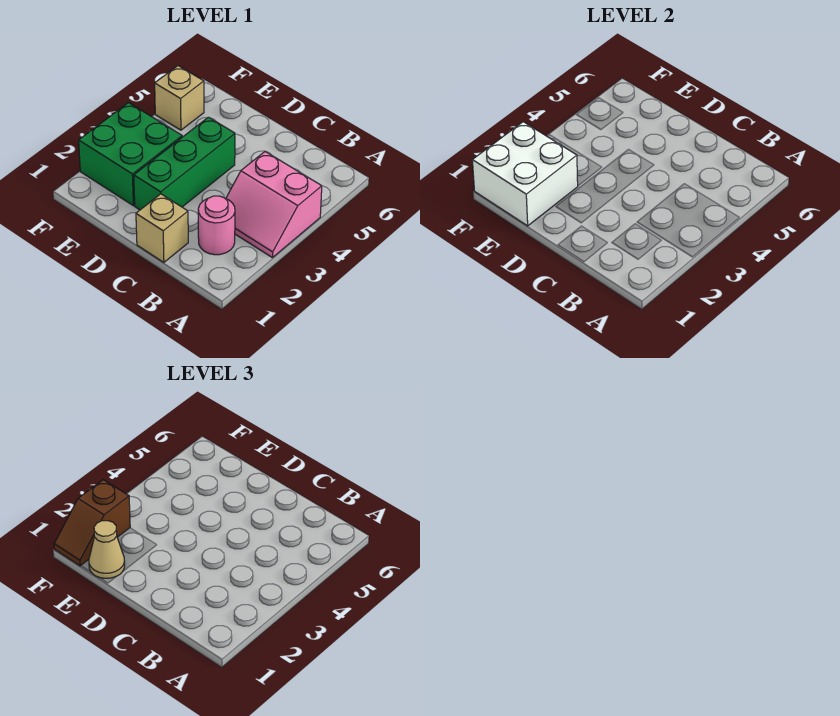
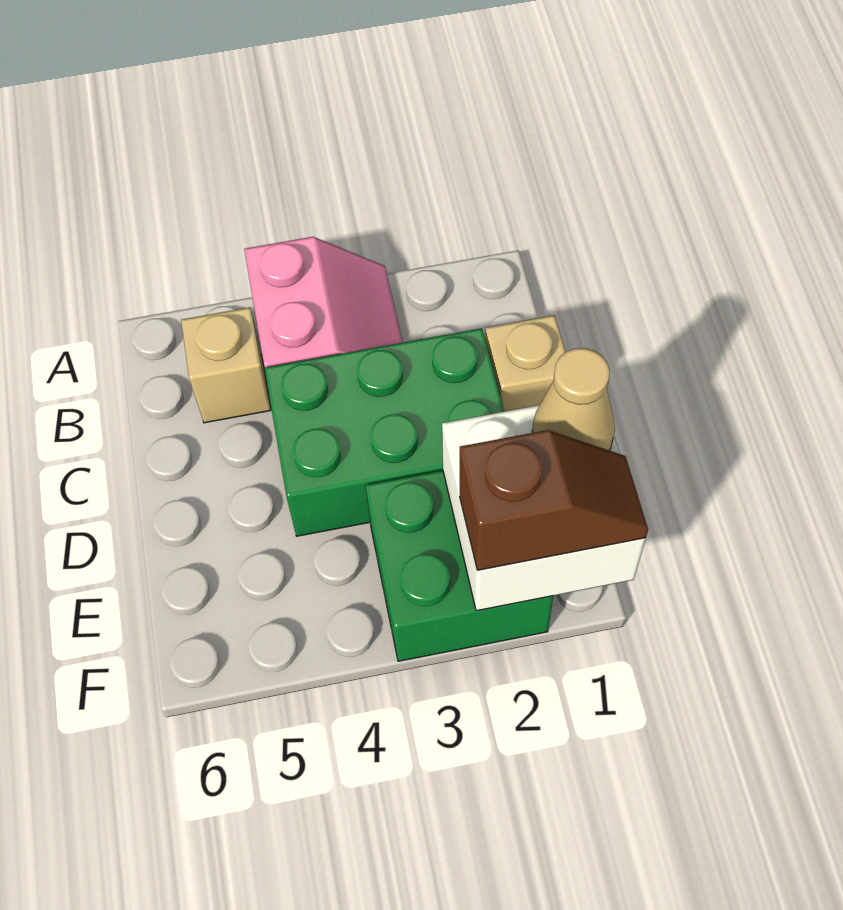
pink 1x1 round brick [198,196,235,255] -> none
green 1x3 brick [134,117,235,210] -> green 2x3 brick [265,328,504,536]
tan 1x1 brick [155,66,204,130] -> tan 1x1 brick moved to [181,307,271,423]

